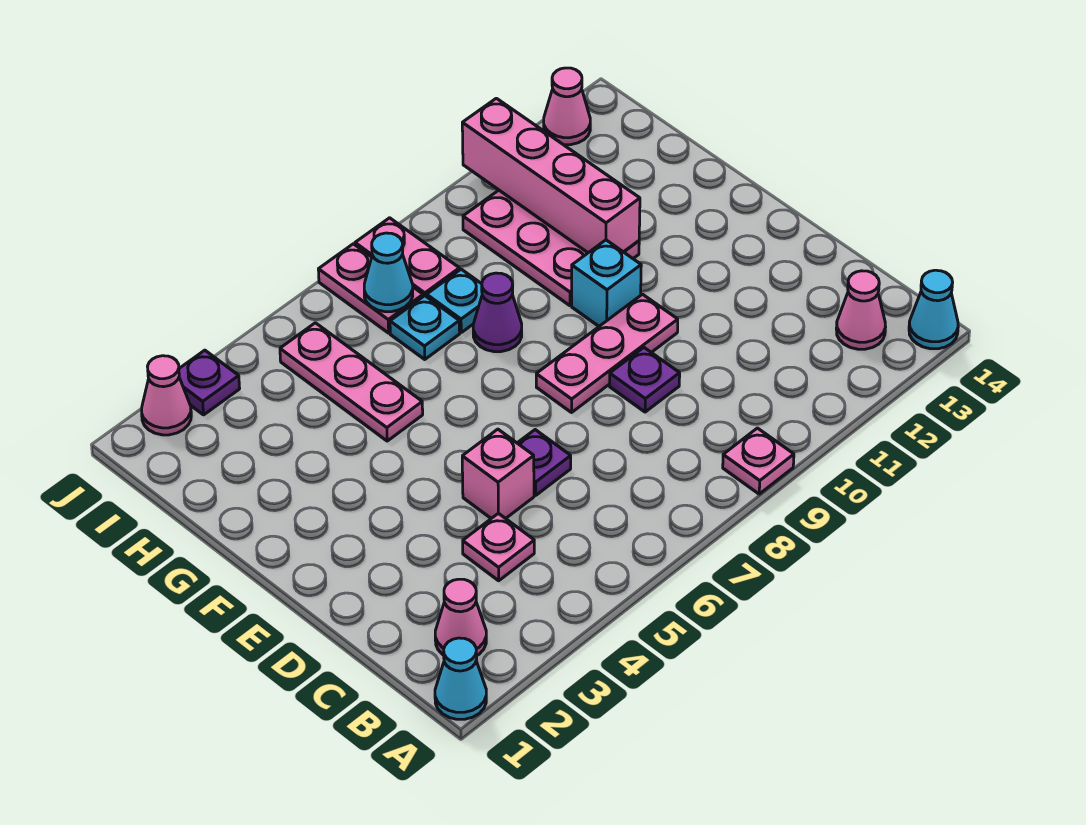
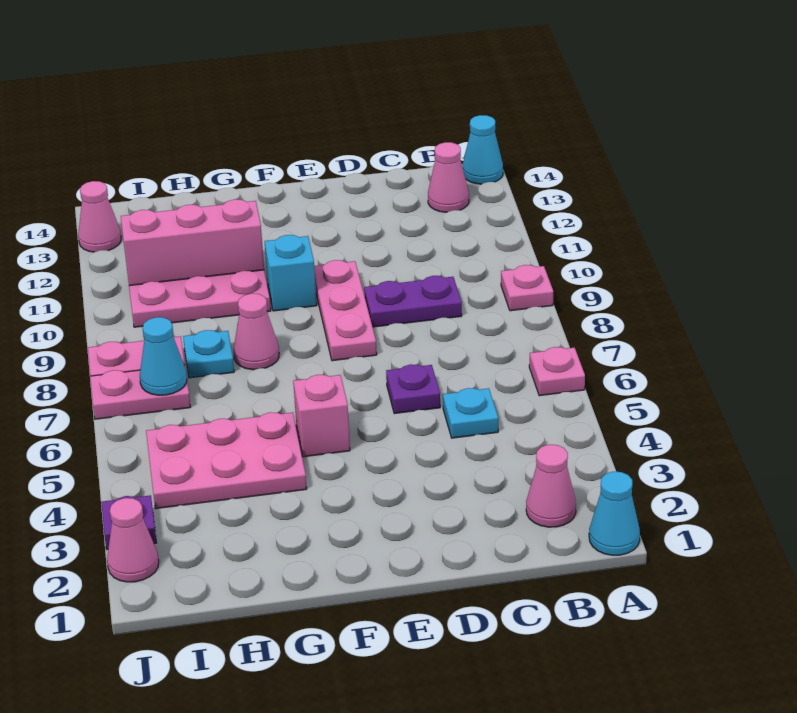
pink 1x1 plate [463,513,534,581] -> pink 1x1 plate moved to [529,347,585,396]
pink 1x1 brick [462,429,534,519] -> pink 1x1 brick moved to [293,375,350,457]
purple 1x1 plate [610,348,680,412] -> purple 1x2 plate [364,276,462,327]
pink 1x3 plate [280,323,423,441] -> pink 2x3 plate [146,412,307,509]
purple 1x1 cone [473,273,522,352] -> pink 1x1 cone [234,294,279,370]
pink 1x4 brick [462,98,640,253] -> pink 1x3 brick [121,199,264,286]
cyan 1x1 plate [390,296,460,359] -> cyan 1x1 plate moved to [443,388,498,438]

